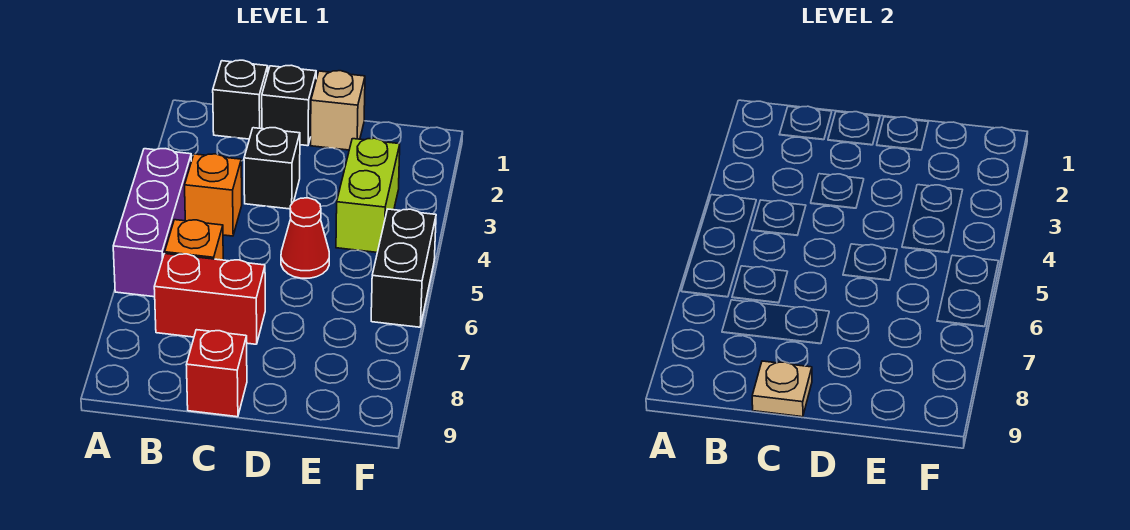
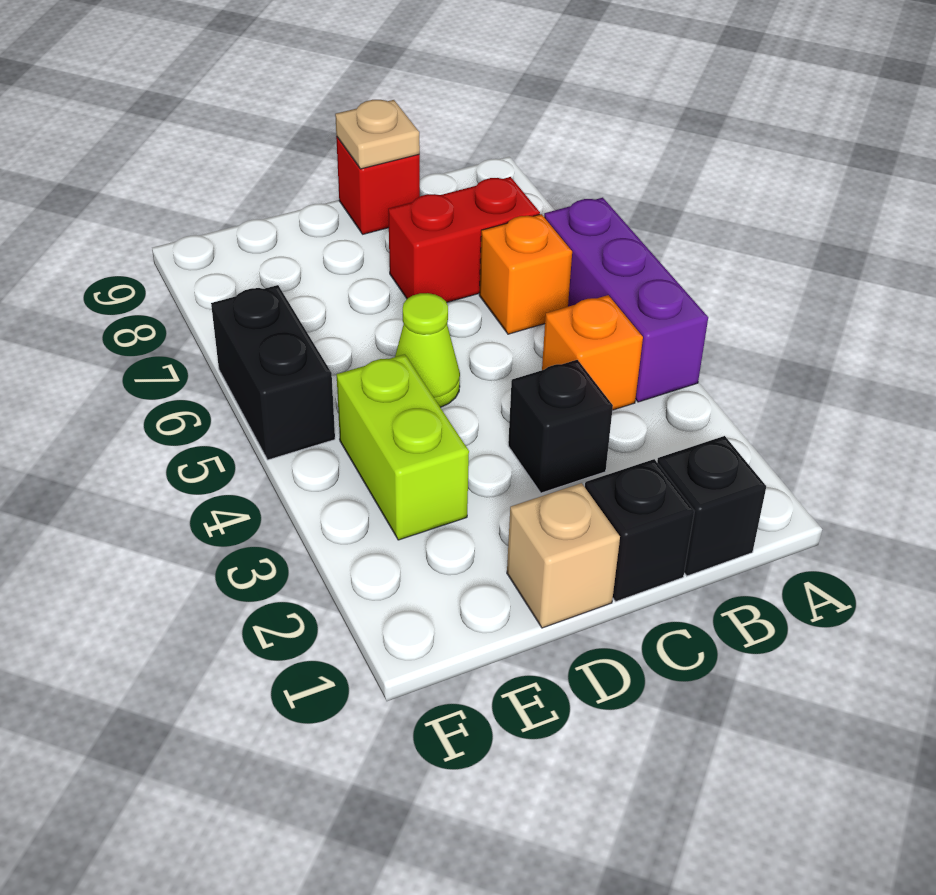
red 1x1 cone [281,198,329,278] -> lime 1x1 cone [395,293,460,407]

